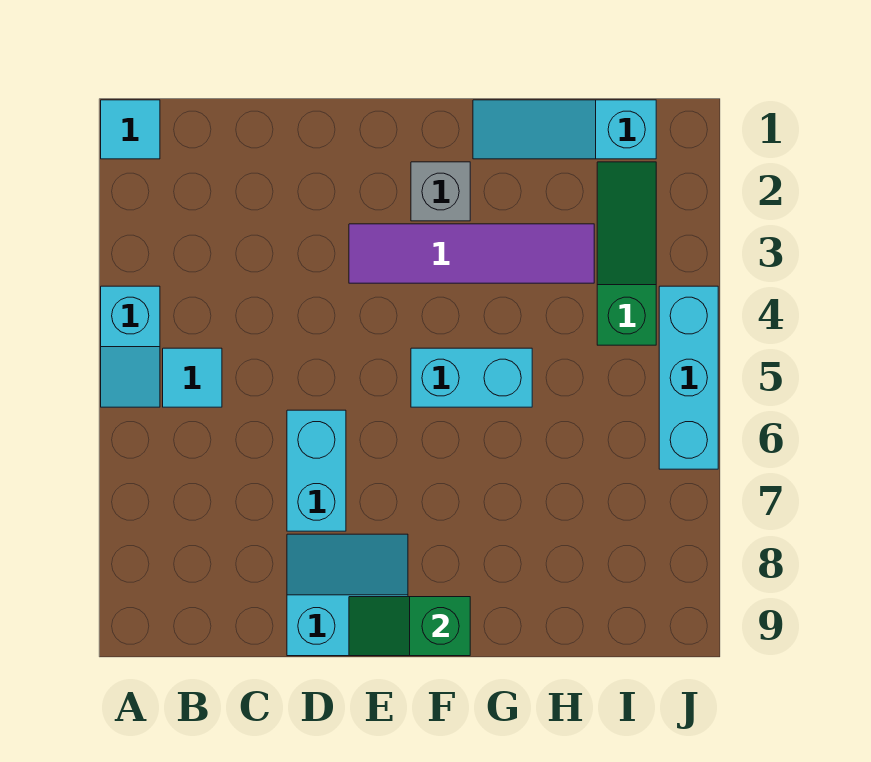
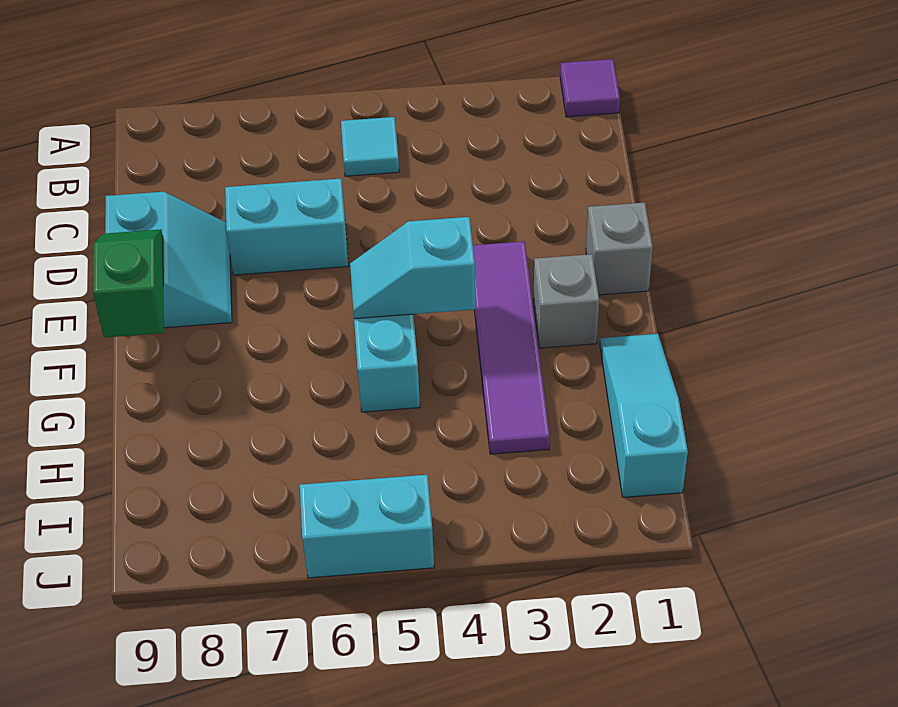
cyan 1x1 tile [101,100,160,159] -> purple 1x1 tile [560,59,620,117]
cyan 1x2 slope [101,286,160,407] -> cyan 1x2 slope moved to [350,217,475,319]
none -> grey 1x1 brick [586,202,653,295]
green 1x3 slope [597,162,656,345] -> none
cyan 1x3 brick [659,286,718,469] -> cyan 1x2 brick [300,475,434,578]

